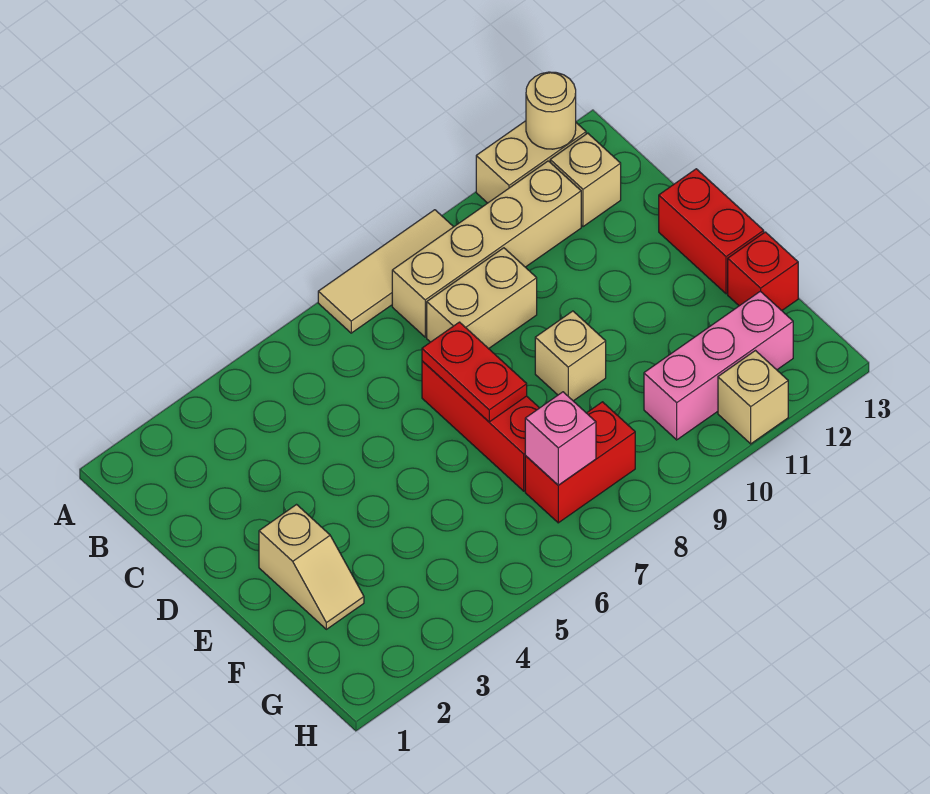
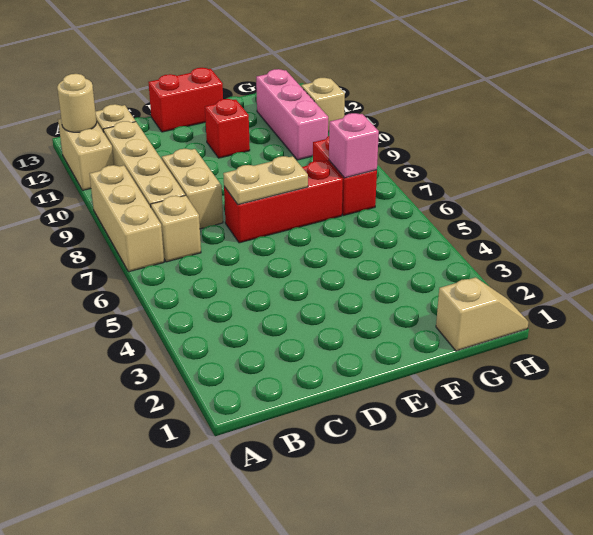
tan 1x3 tile [318,210,453,333] -> tan 1x3 brick [90,165,164,272]
red 1x2 plate [422,322,527,422] -> tan 1x2 plate [223,156,308,205]
tan 1x2 slope [259,505,364,629] -> tan 1x2 slope moved to [436,277,528,351]
tan 1x1 brick [535,311,606,401] -> tan 1x1 brick moved to [151,195,201,262]
red 1x1 brick [728,232,798,310] -> red 1x1 brick moved to [205,99,250,158]

